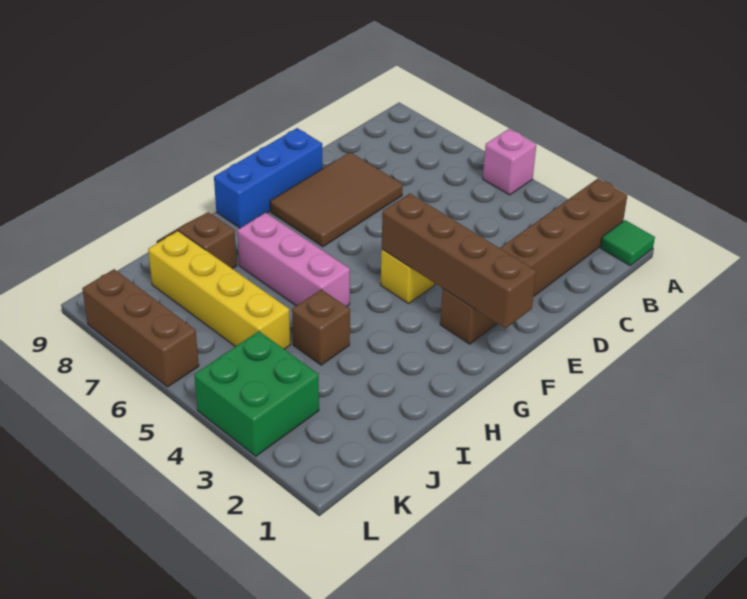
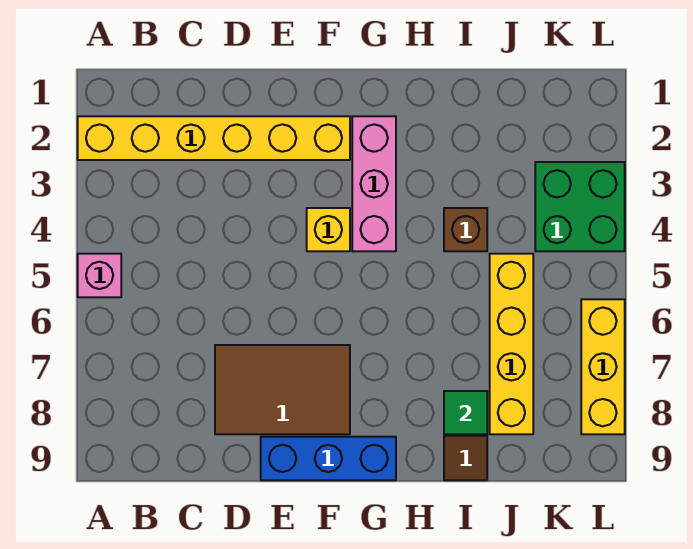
green 1x1 tile [601,220,655,266] -> green 1x1 tile moved to [444,391,487,434]
brown 1x6 brick [440,179,627,344] -> yellow 1x6 brick [78,116,350,160]
brown 1x4 brick [382,194,536,328] -> none
pink 1x3 brick [237,213,350,307] -> pink 1x3 brick moved to [352,116,396,251]
brown 1x3 brick [82,269,199,387] -> yellow 1x3 brick [581,299,625,434]

